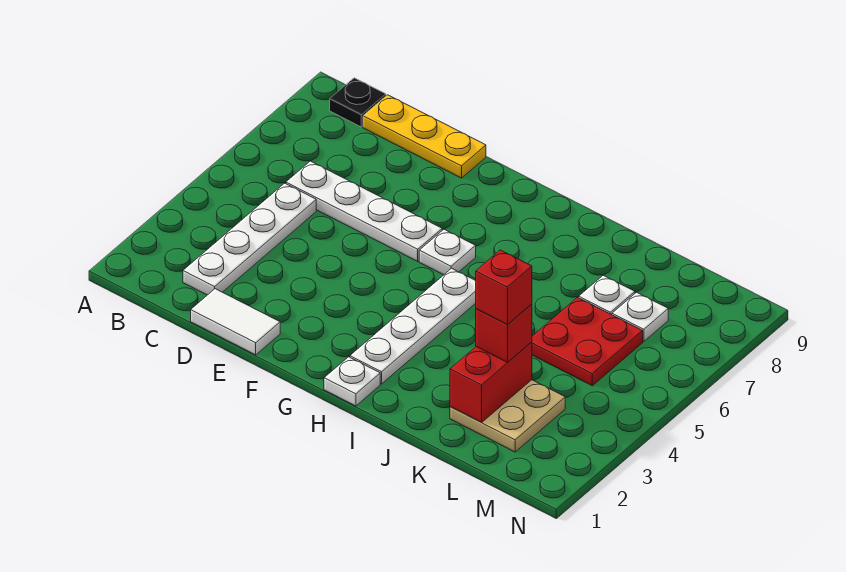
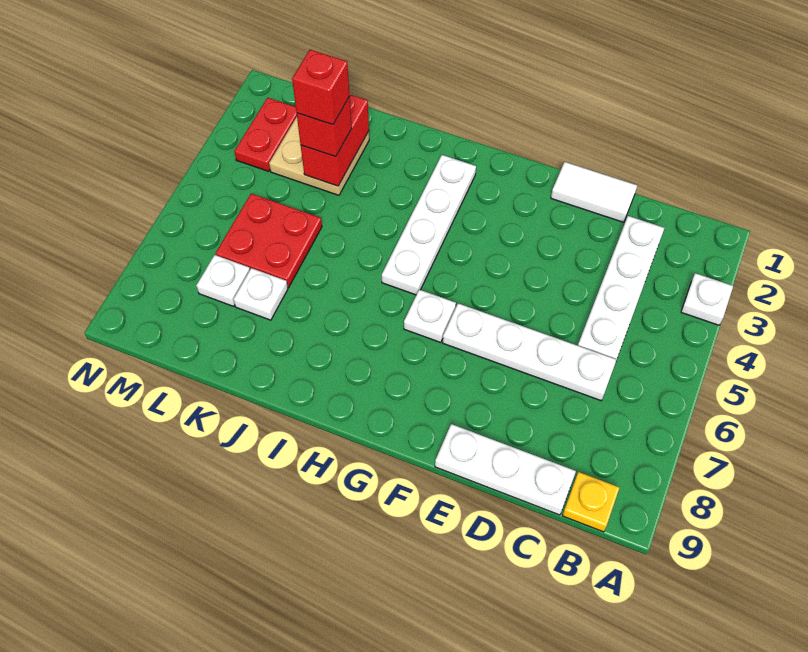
black 1x1 plate [330,78,386,127] -> yellow 1x1 plate [562,472,620,532]
yellow 1x3 plate [363,95,486,178] -> white 1x3 plate [435,424,576,515]
white 1x1 plate [324,357,380,406] -> white 1x1 plate moved to [681,273,733,325]
none -> red 1x2 plate [234,98,297,171]

